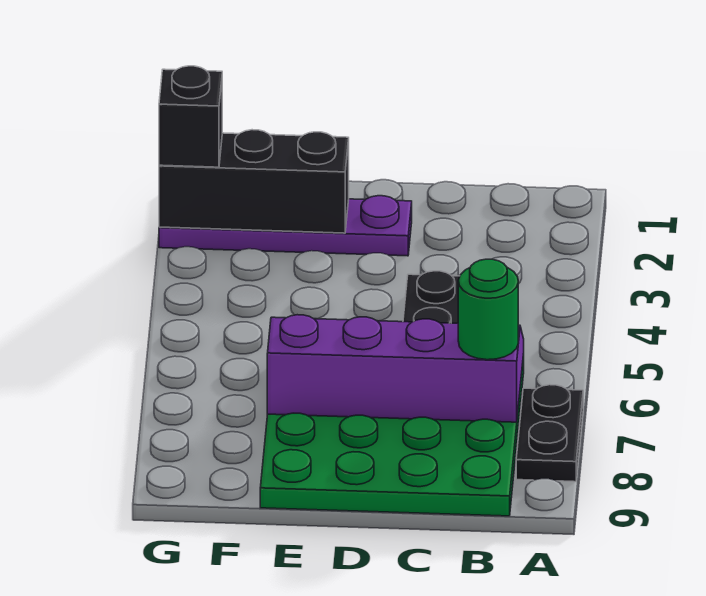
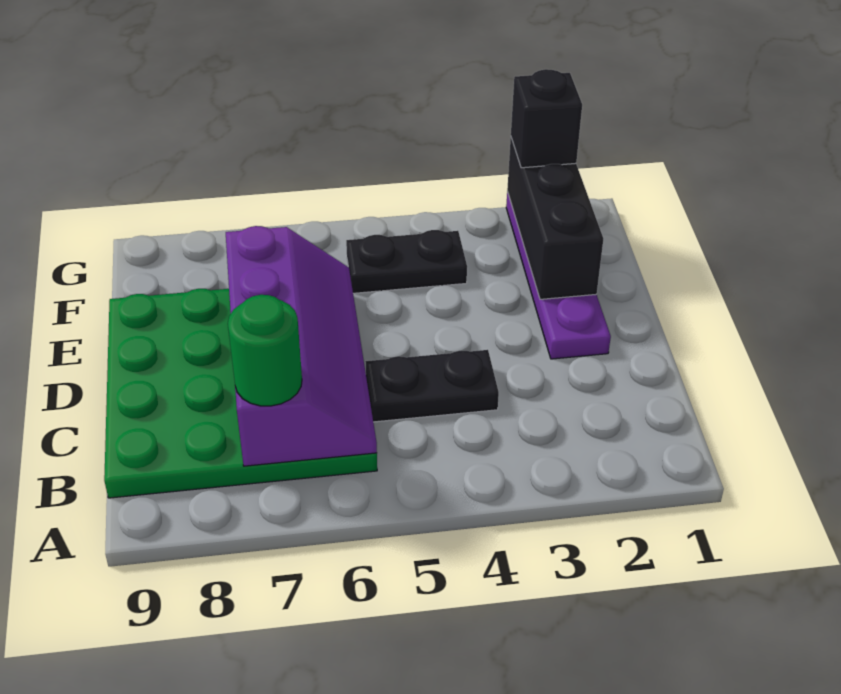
black 1x2 plate [516,385,583,482] -> black 1x2 plate moved to [346,230,467,293]

